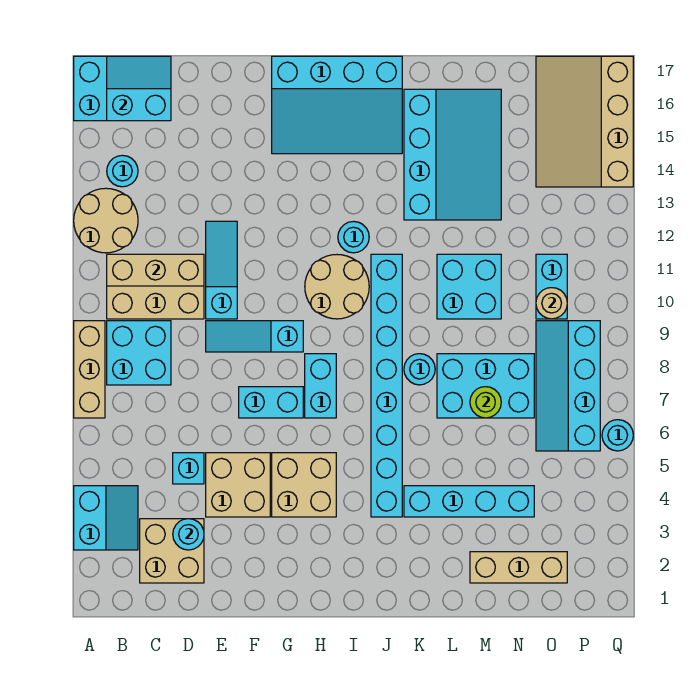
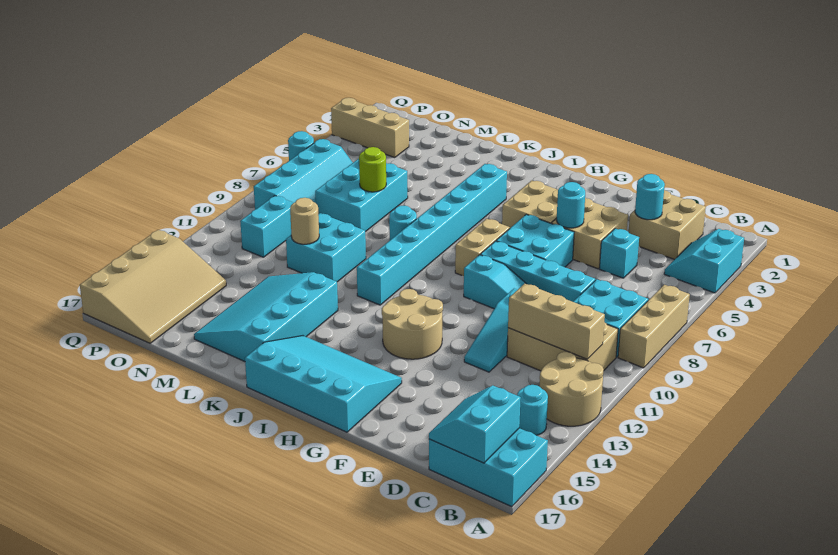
cyan 2x2 slope [107,56,171,121] -> cyan 2x2 slope turned to [429,386,521,463]
cyan 1x2 brick [239,387,303,418] -> cyan 2x2 brick [496,215,574,267]
cyan 1x2 brick [305,354,336,418] -> tan 1x2 brick [455,219,510,276]
tan 2x2 round brick [305,255,369,319] -> tan 2x2 round brick moved to [382,289,443,359]
cyan 1x1 round brick [338,221,369,253] -> cyan 1x1 round brick moved to [557,182,585,228]
cyan 1x4 brick [404,486,534,517] -> cyan 1x4 brick moved to [480,241,595,302]
cyan 2x3 brick [437,354,534,418] -> cyan 2x3 brick turned to [315,159,408,232]
tan 1x3 brick [470,552,567,583] -> tan 1x3 brick moved to [331,98,409,158]
tan 1x1 round brick [536,288,567,319] -> tan 1x1 round brick moved to [290,198,319,244]

